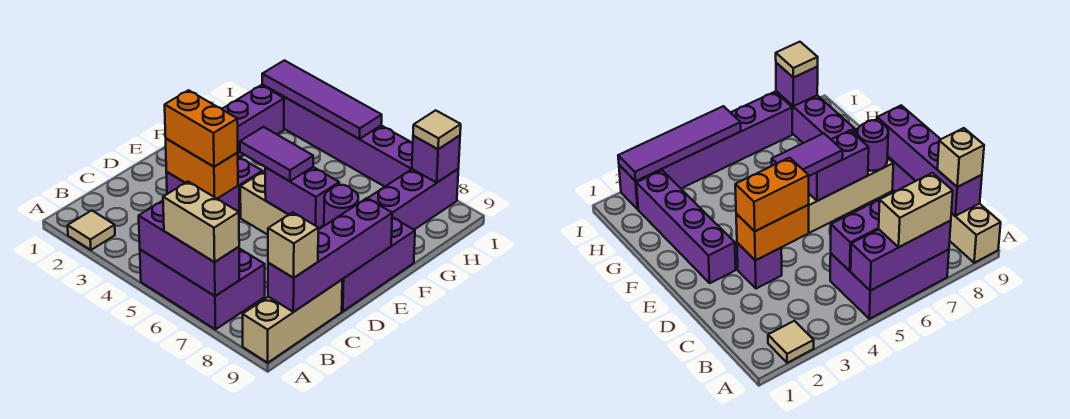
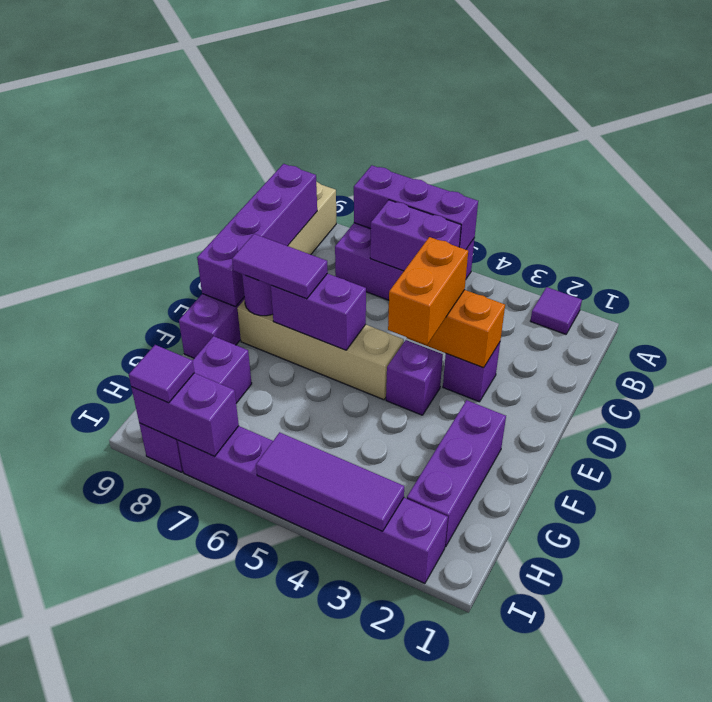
tan 1x1 tile [68,210,115,250] -> purple 1x1 tile [531,287,582,334]
tan 1x2 brick [163,182,239,262] -> none
tan 1x1 brick [268,212,318,278] -> none
orange 1x2 brick [165,90,238,167] -> orange 1x2 brick turned to [388,237,468,345]
purple 1x4 brick [222,85,284,157] -> purple 1x3 brick [407,400,506,547]
purple 1x2 tile [240,127,313,181] -> purple 1x2 tile moved to [232,234,328,299]
purple 1x4 tile [262,60,382,139] -> purple 1x3 tile [256,432,404,531]
purple 1x1 brick [412,136,460,183] -> purple 1x2 brick [131,373,239,456]
tan 1x1 tile [413,110,461,149] -> purple 1x1 tile [129,345,194,403]

